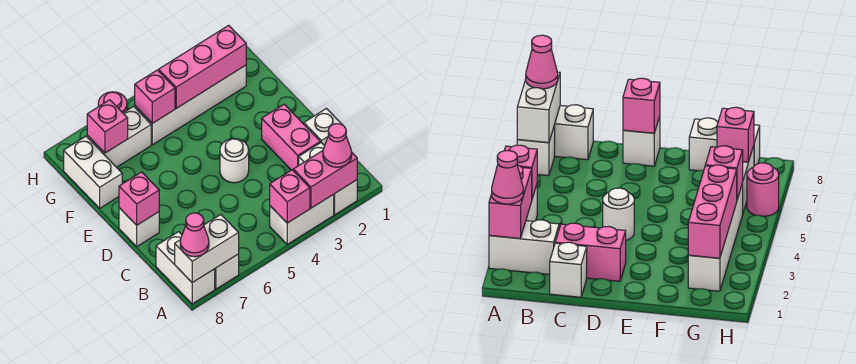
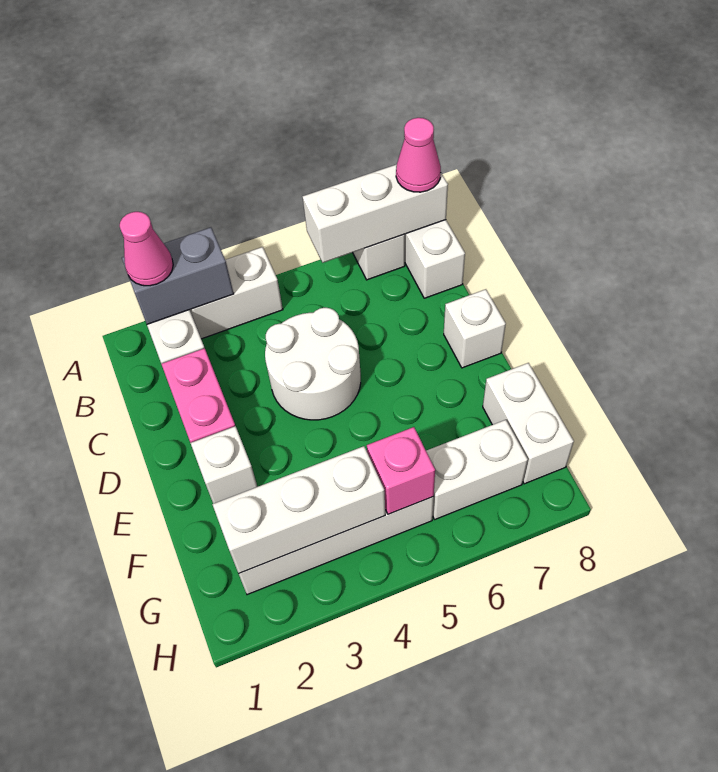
pink 1x2 brick [293,151,357,208] -> grey 1x2 brick [122,227,234,324]
pink 1x1 brick [270,170,310,223] -> none
white 1x2 brick [175,215,239,283] -> white 1x3 brick [303,164,448,263]
white 1x1 brick [304,108,342,146] -> white 1x1 brick moved to [191,426,257,504]
white 1x1 round brick [220,139,249,183] -> white 2x2 round brick [265,308,361,420]
pink 1x1 brick [119,172,159,225] -> none
pink 1x3 brick [159,25,246,108] -> white 1x3 brick [212,446,385,573]
pink 1x1 brick [87,100,128,153] -> none
pink 1x1 round brick [98,92,127,113] -> none

